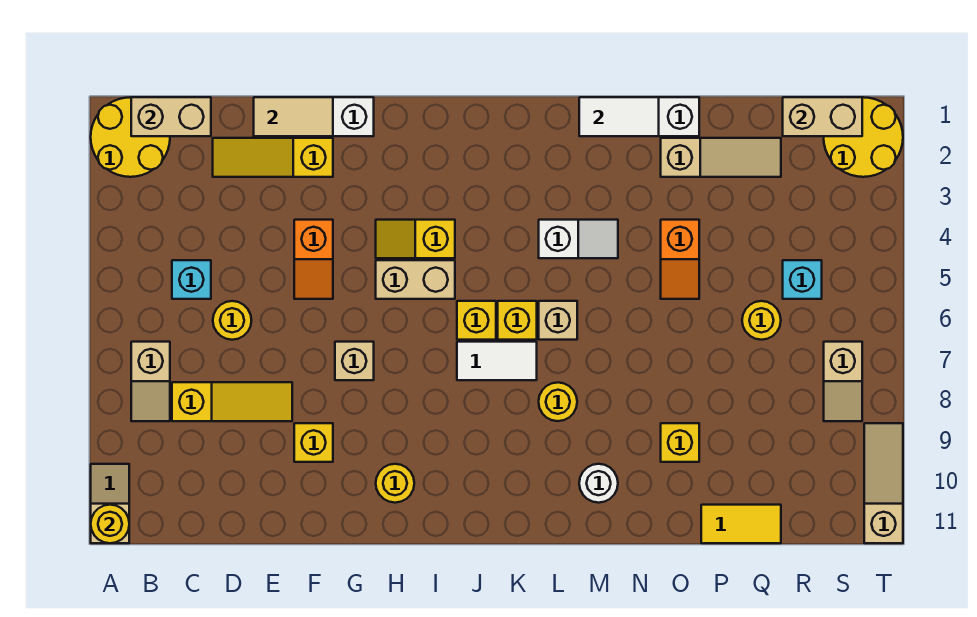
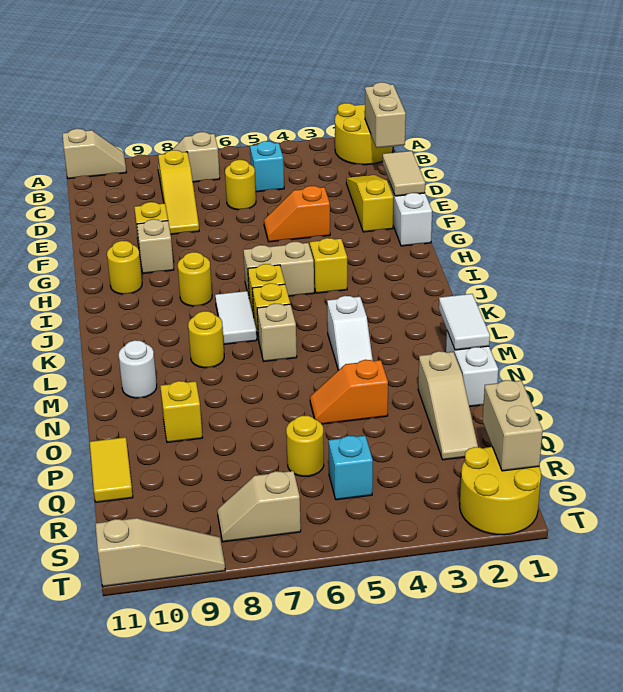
yellow 1x1 round brick [91,505,129,543] -> yellow 1x1 round brick moved to [178,252,212,306]
tan 1x1 brick [335,342,374,380] -> tan 1x1 brick moved to [137,219,174,273]
tan 1x2 brick [376,260,455,299] -> tan 1x2 brick turned to [243,242,314,296]

